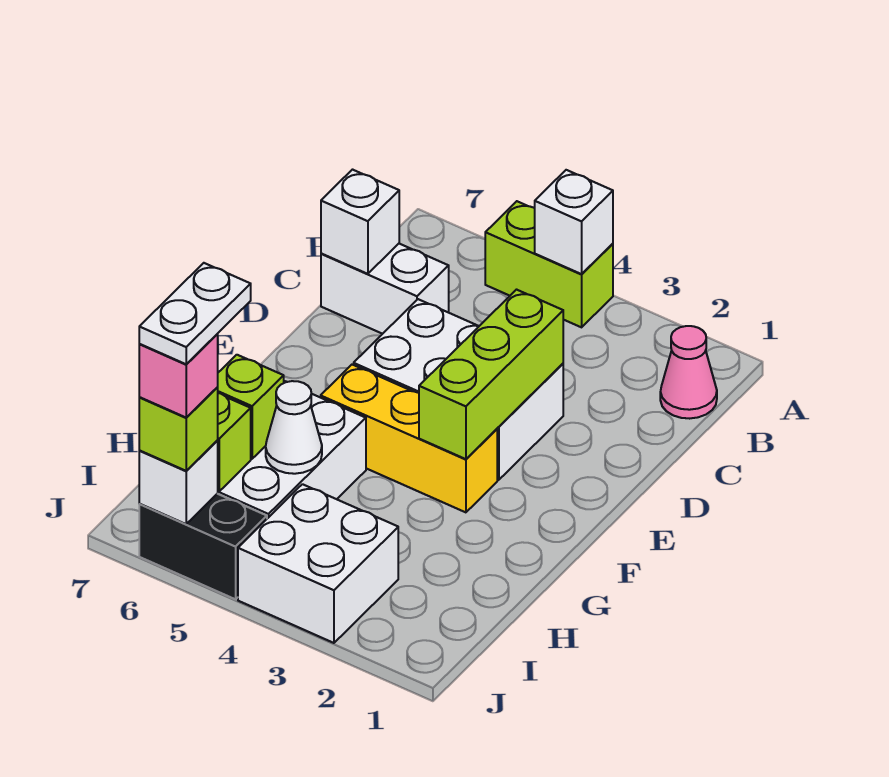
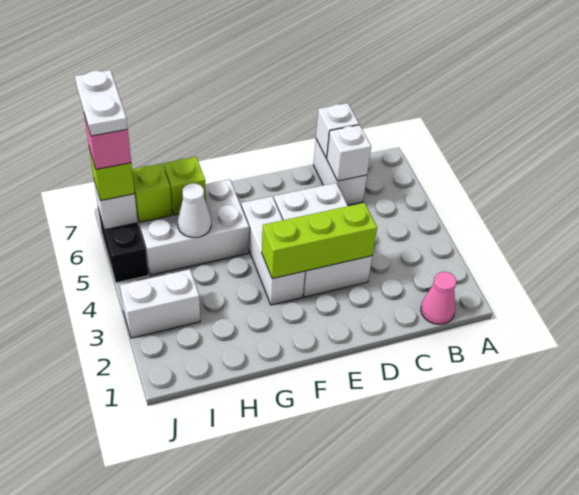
lime 1x2 brick [485,201,613,327] -> none
white 1x1 brick [535,170,613,274] -> white 1x1 brick moved to [327,125,371,181]
yellow 1x3 brick [321,365,497,512] -> white 1x3 brick [241,196,305,305]
white 2x2 brick [238,484,398,643] -> white 1x2 brick [120,269,200,338]
white 1x2 plate [139,263,251,364] -> white 1x2 plate turned to [75,70,128,136]

